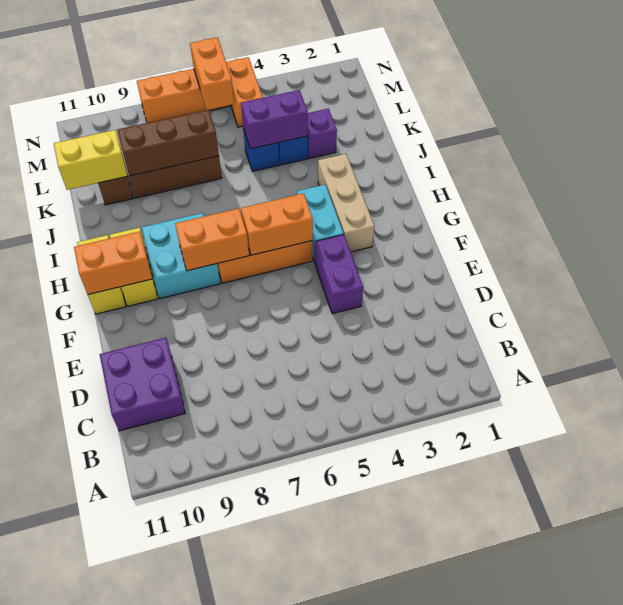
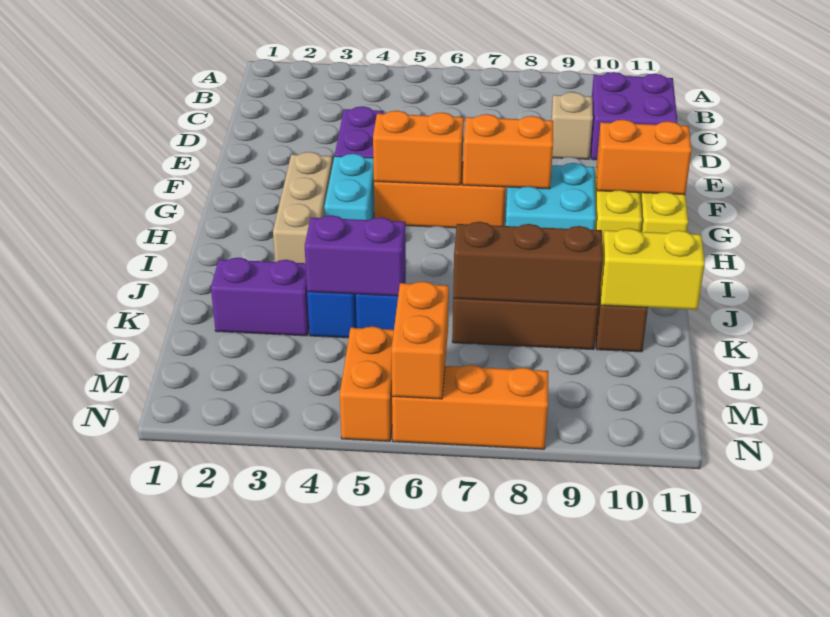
none -> tan 1x1 brick [551,92,593,159]
purple 1x1 brick [308,109,337,158] -> purple 1x2 brick [211,258,309,336]

